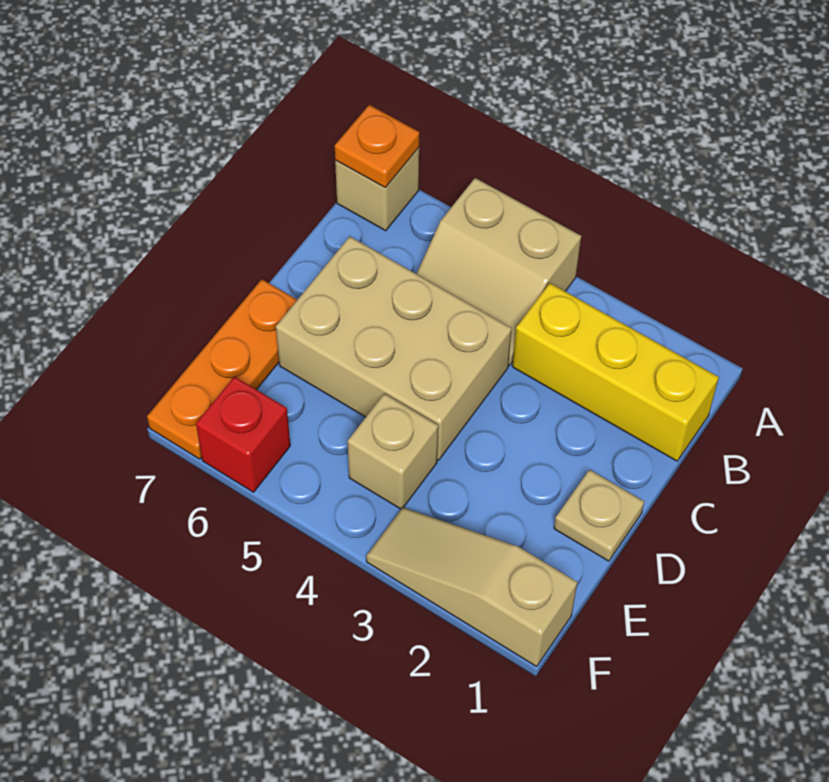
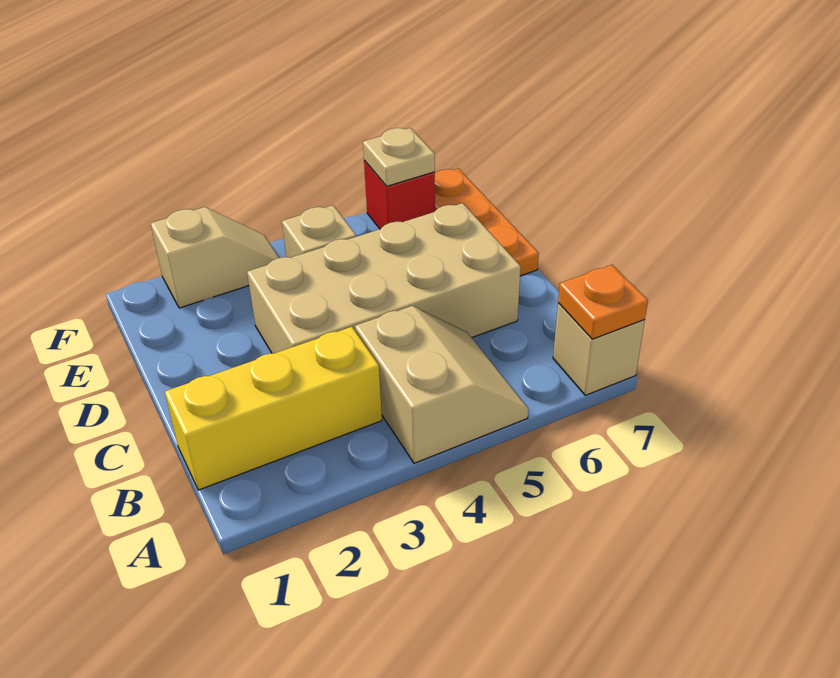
tan 2x2 slope [417,178,581,365] -> tan 2x2 slope turned to [355,306,528,463]
tan 2x3 brick [276,237,512,460] -> tan 2x4 brick [247,203,521,353]
tan 1x1 plate [554,470,644,561] -> tan 1x1 plate moved to [363,128,435,186]
tan 1x3 slope [366,507,577,666] -> tan 1x2 slope [150,207,279,308]

